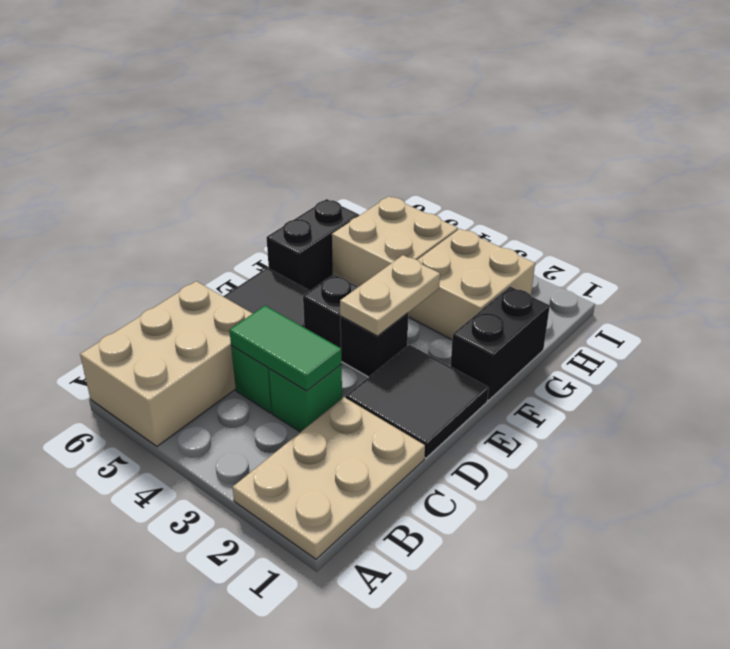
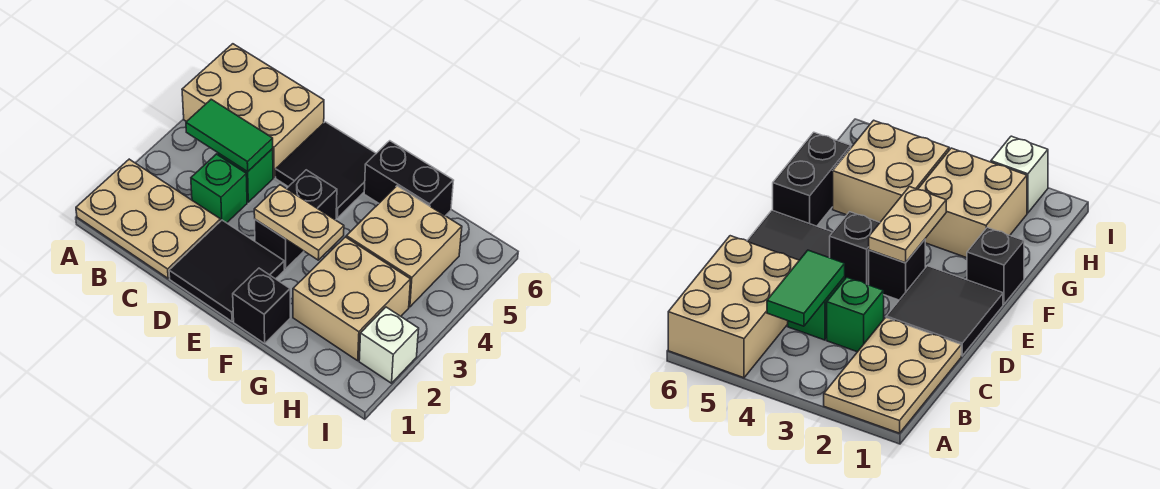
green 1x2 tile [229,306,341,391] -> green 1x2 tile turned to [186,99,273,172]
black 1x2 brick [450,287,550,400] -> black 1x1 brick [233,268,290,343]
none -> white 1x1 brick [359,307,419,383]

